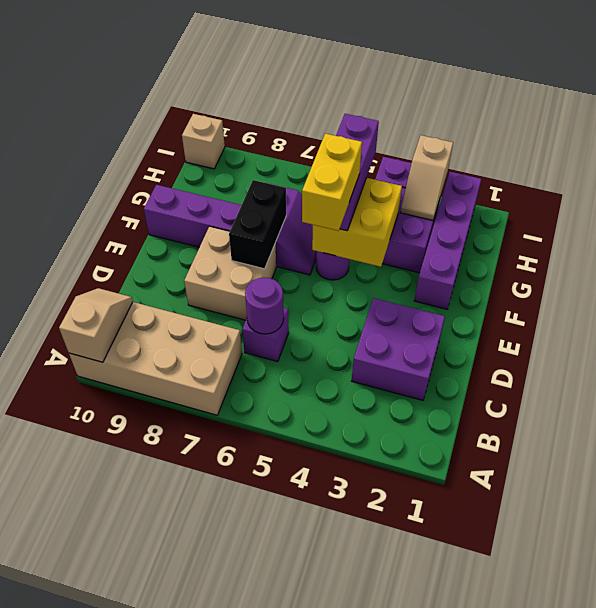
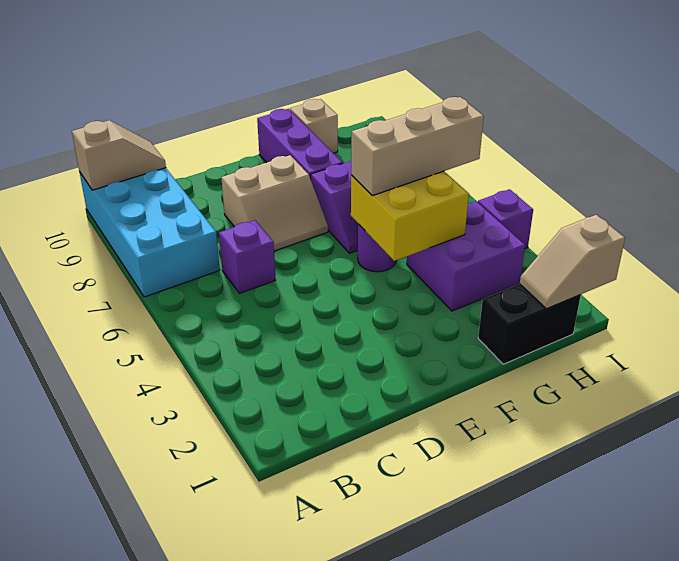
tan 2x4 brick [69,302,242,415] -> cyan 2x4 brick [80,168,220,297]
purple 2x2 brick [352,298,445,400] -> none
purple 1x1 round brick [245,277,284,334] -> none
tan 2x2 brick [184,226,276,320] -> tan 2x2 slope [221,155,328,251]
yellow 1x2 brick [302,134,362,231] -> none
black 1x2 brick [229,180,286,269] -> black 1x2 brick moved to [478,284,581,364]
purple 1x4 brick [414,172,481,309] -> none
purple 1x3 brick [336,114,379,231] -> tan 1x3 brick [351,97,484,196]
tan 1x2 slope [400,135,453,220] -> tan 1x2 slope moved to [520,215,625,309]
tan 1x1 brick [182,114,225,169] -> tan 1x1 brick moved to [290,99,338,153]

